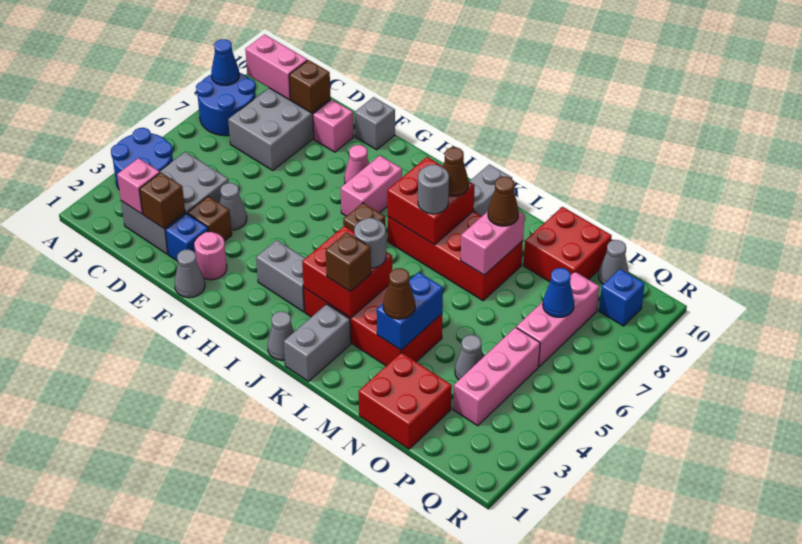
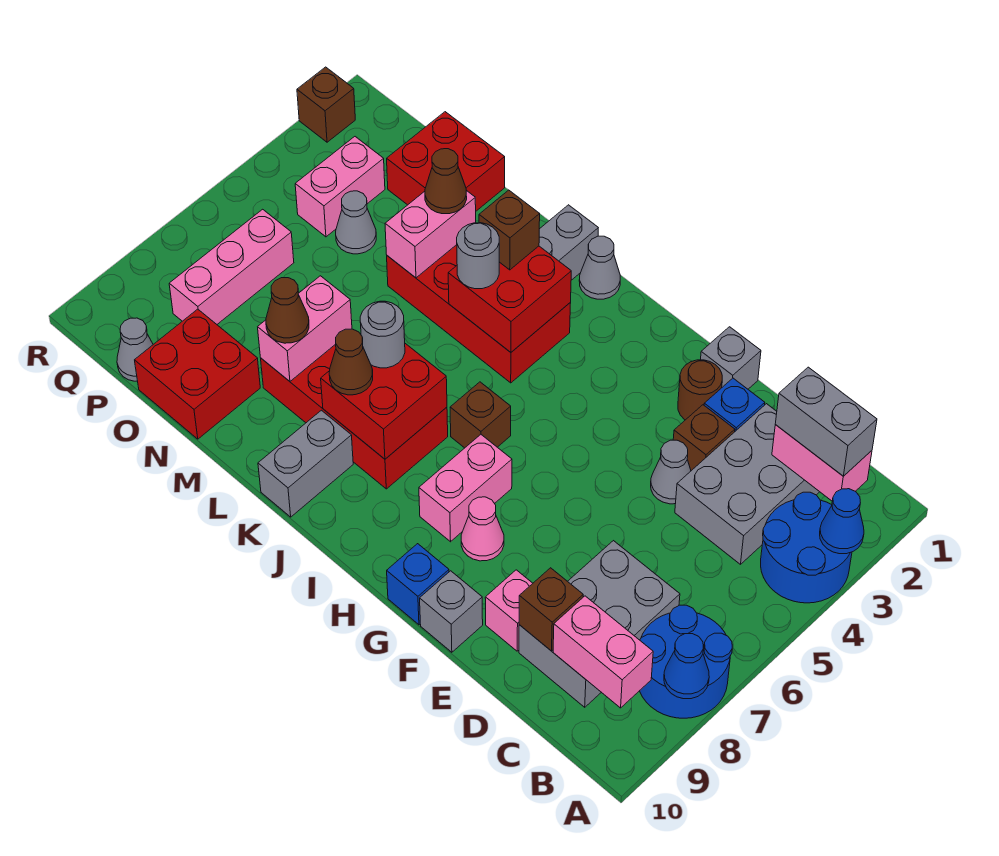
pink 1x1 brick [117,158,160,214] -> pink 1x2 brick [772,425,872,501]
brown 1x1 brick [140,173,185,229] -> brown 1x1 brick moved to [297,67,355,142]
grey 1x1 cone [175,250,205,298] -> grey 1x1 brick [701,327,761,389]
pink 1x1 round brick [194,232,227,280] -> brown 1x1 round brick [678,360,722,420]
grey 1x2 brick [256,240,305,312] -> grey 1x2 brick moved to [775,367,877,476]
blue 1x2 brick [377,272,443,350] -> pink 1x2 brick [385,190,476,278]
pink 1x3 brick [453,327,540,426] -> pink 1x2 brick [295,137,385,237]
blue 1x1 cone [543,268,574,317] -> blue 1x1 cone moved to [820,489,864,554]
blue 1x1 brick [599,269,645,326] -> blue 1x1 brick moved to [387,544,449,625]

